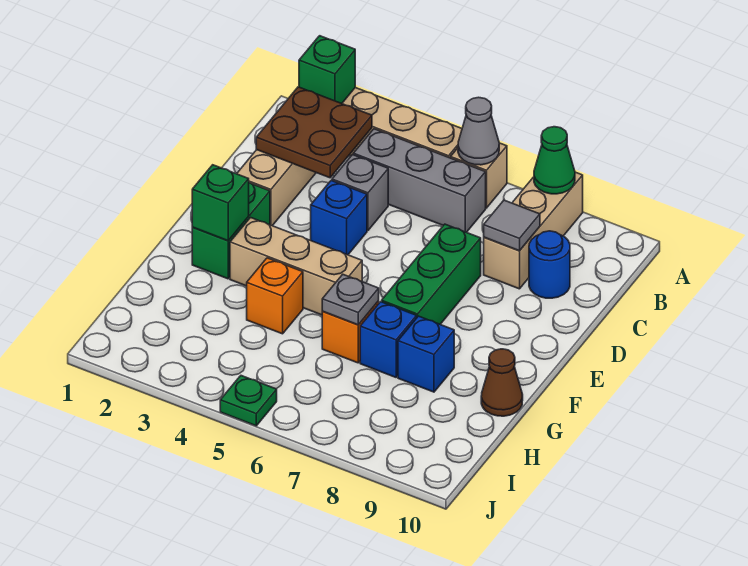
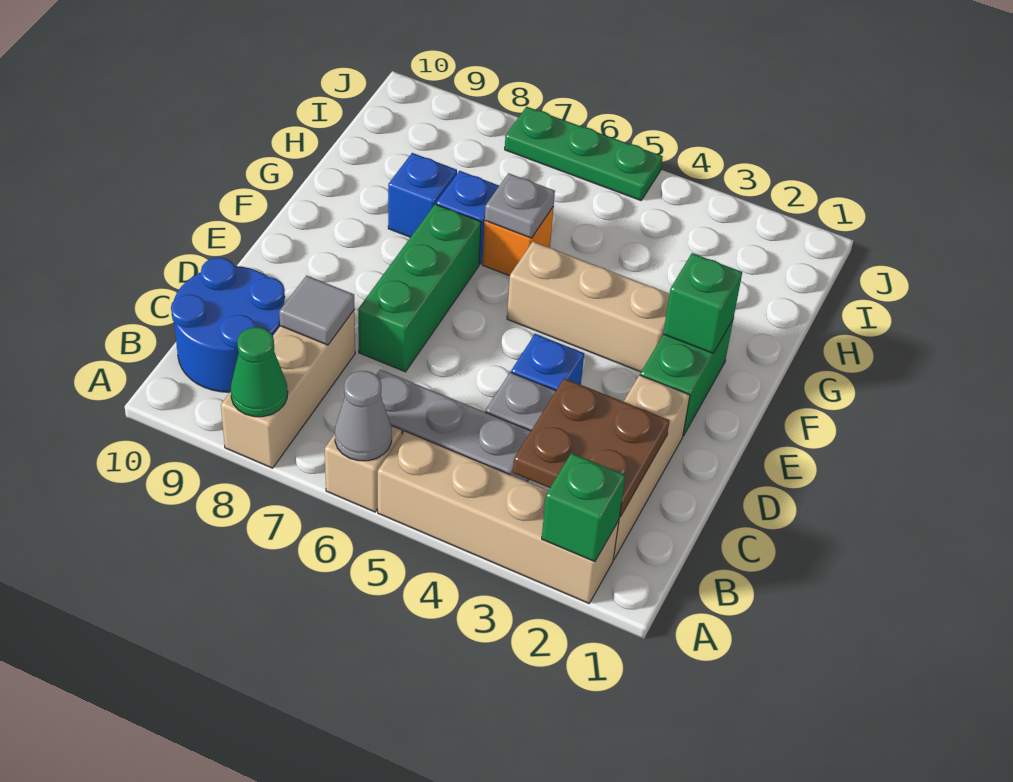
blue 1x1 round brick [529,231,570,298] -> blue 2x2 round brick [171,258,285,392]
orange 1x1 brick [247,258,303,334] -> none
brown 1x1 cone [481,349,523,416] -> none
green 1x1 plate [220,376,277,426] -> green 1x3 plate [505,107,663,200]

